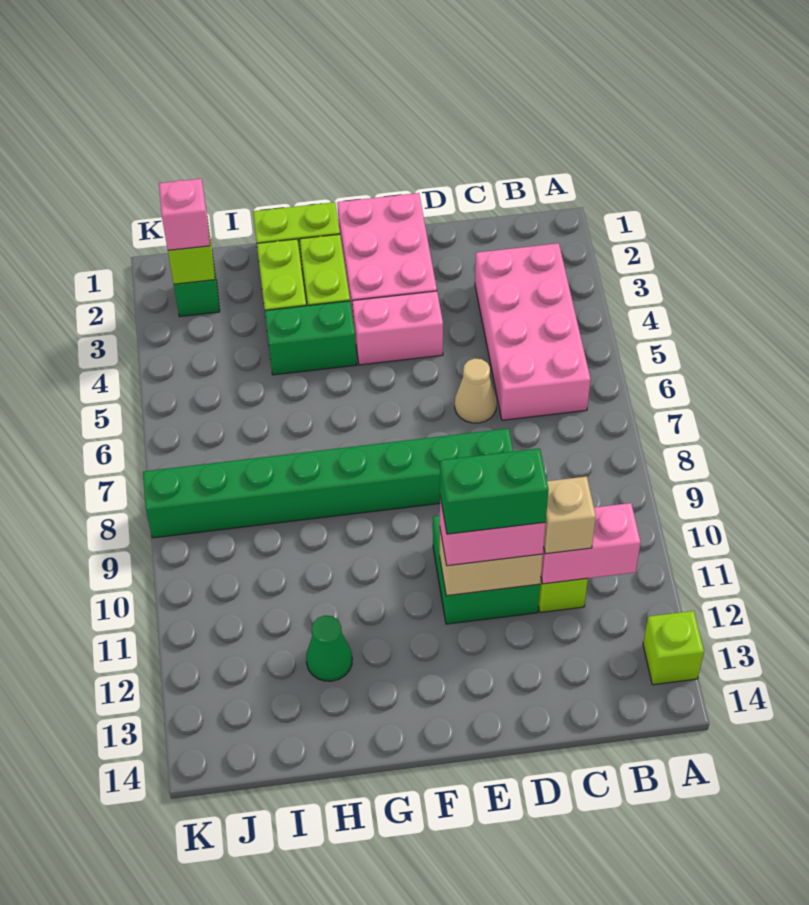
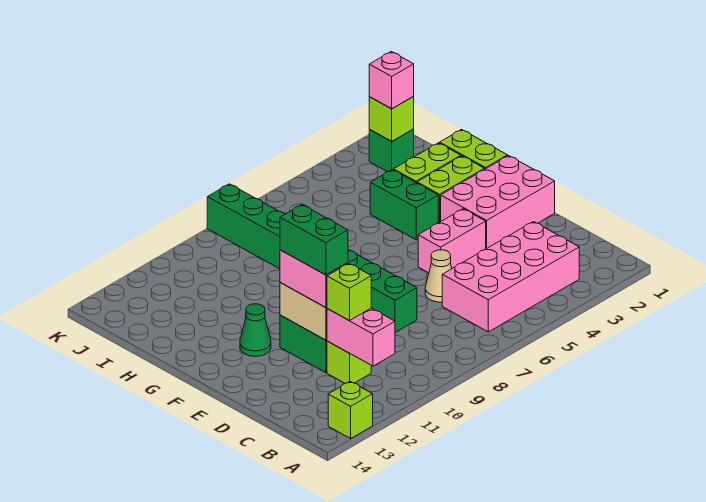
tan 1x1 brick [544,476,596,554] -> lime 1x1 brick [327,263,371,321]
pink 1x2 brick [352,291,443,365] -> pink 1x2 brick turned to [418,209,486,273]
green 1x1 cone [306,615,352,681] -> green 1x1 cone moved to [240,304,271,356]

